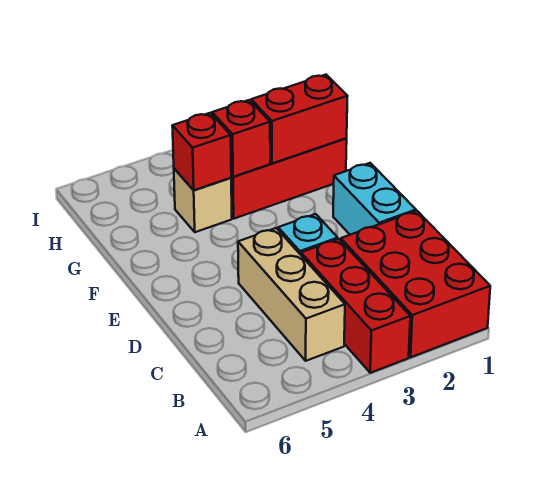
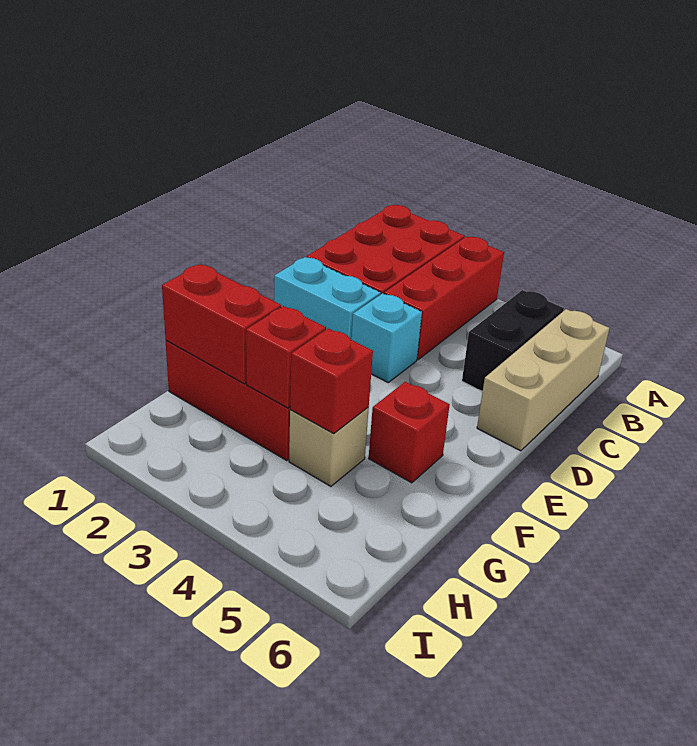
tan 1x3 brick [238,228,345,361] -> tan 1x3 brick moved to [477,309,609,451]
none -> black 1x2 brick [462,290,564,392]
cyan 1x2 brick [333,163,416,235] -> cyan 1x2 brick turned to [274,257,381,339]
none -> red 1x1 brick [369,382,450,483]

